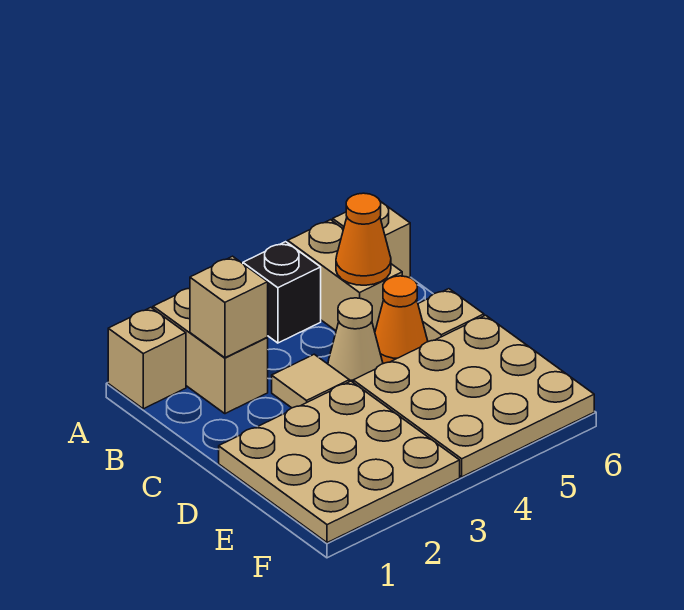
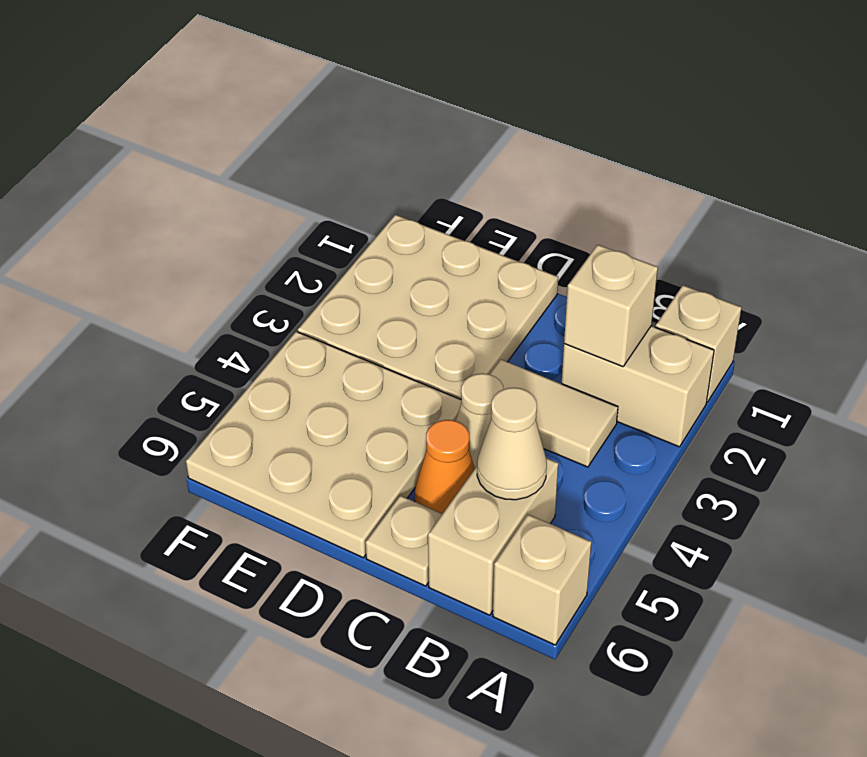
black 1x1 brick [243,242,321,343] -> none
tan 1x2 brick [288,220,402,331] -> tan 1x2 brick turned to [428,458,558,615]
orange 1x1 cone [336,193,391,285] -> tan 1x1 cone [477,388,547,500]
tan 1x1 tile [272,354,349,408] -> tan 1x2 tile [490,360,618,467]

